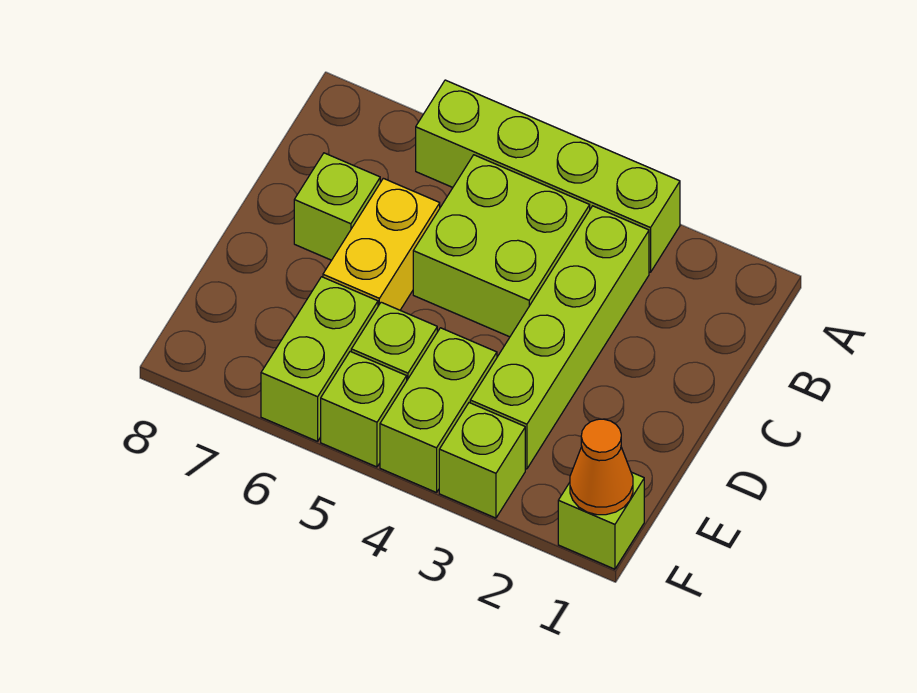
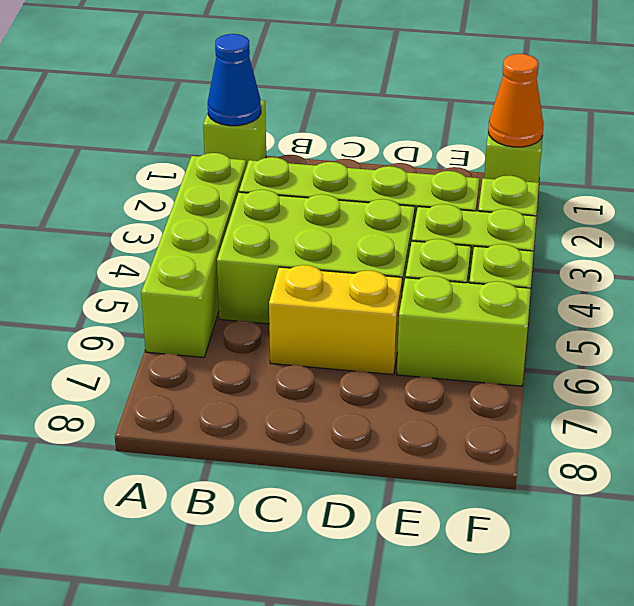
none -> blue 1x1 cone [208,34,261,126]
lime 2x2 brick [413,155,590,337] -> lime 2x3 brick [217,190,415,324]
lime 1x1 brick [294,153,380,260] -> lime 1x1 brick moved to [203,100,266,167]

